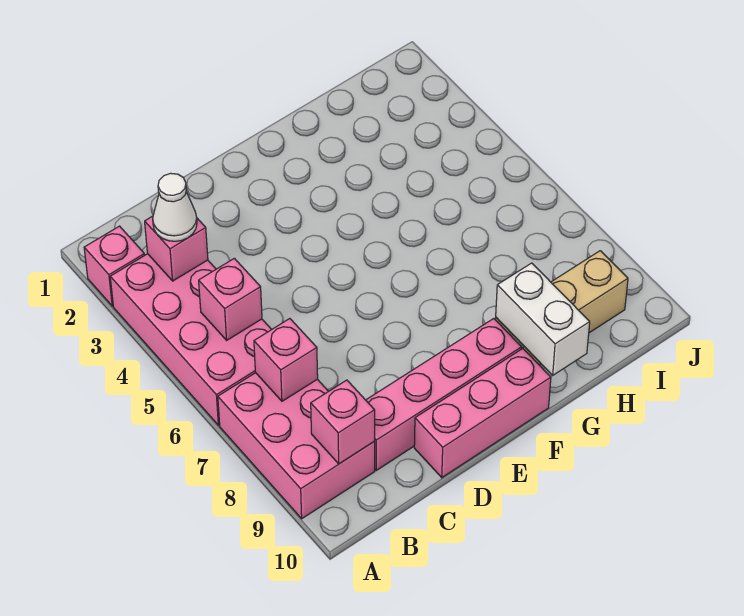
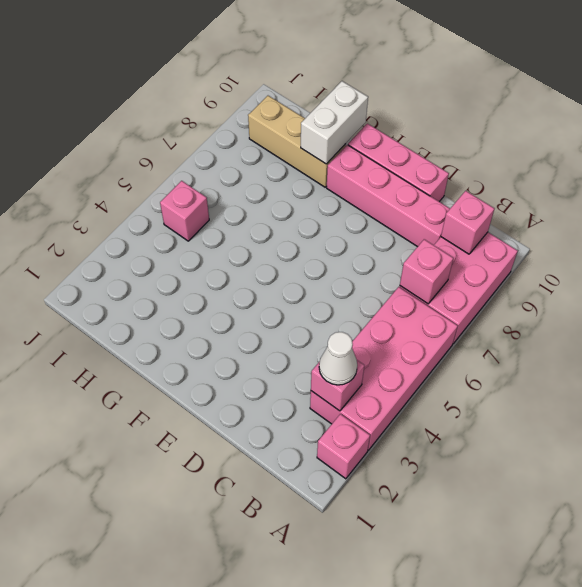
pink 1x1 brick [199,258,262,340] -> pink 1x1 brick moved to [160,181,209,241]

